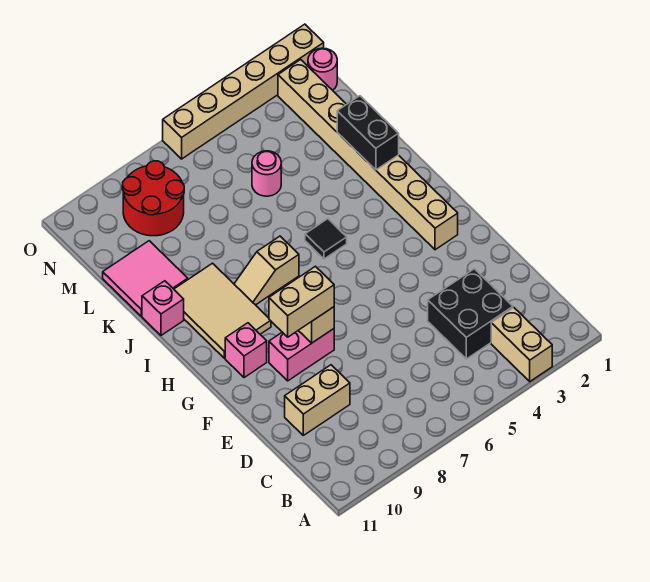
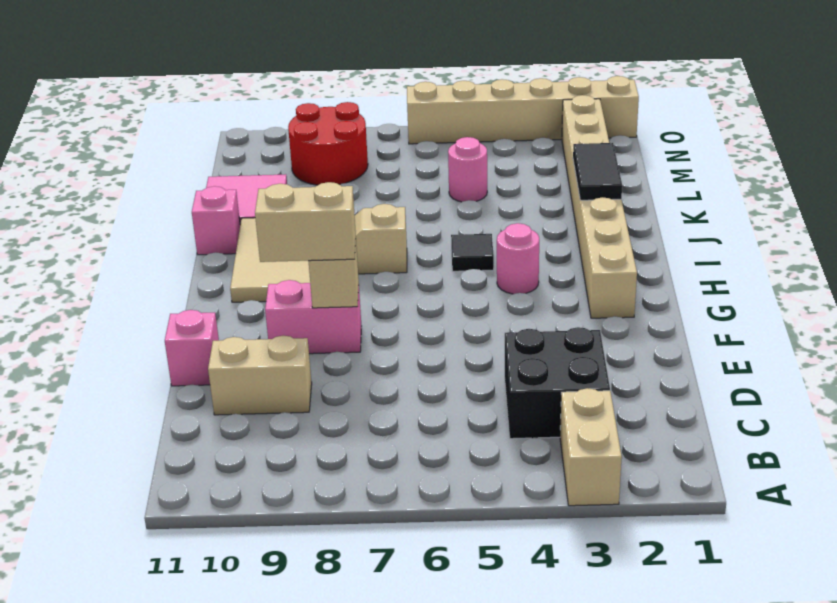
pink 1x1 brick [225,323,267,378] -> pink 1x1 brick moved to [165,310,219,386]
black 1x2 brick [337,96,399,170] -> black 1x2 tile [573,143,622,200]
pink 1x1 round brick [308,48,337,90] -> pink 1x1 round brick moved to [497,223,539,294]

